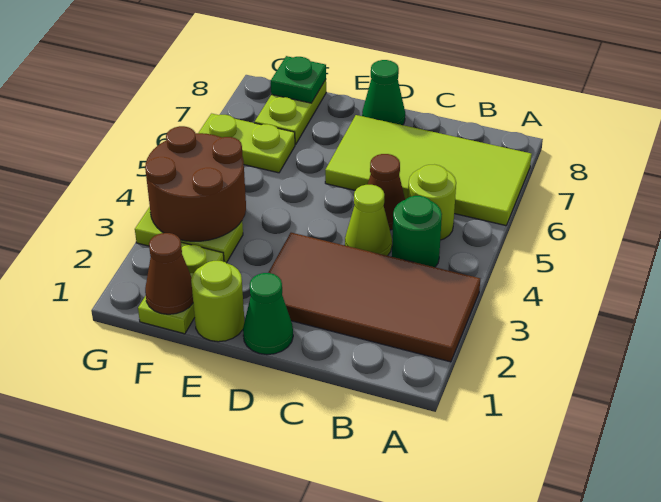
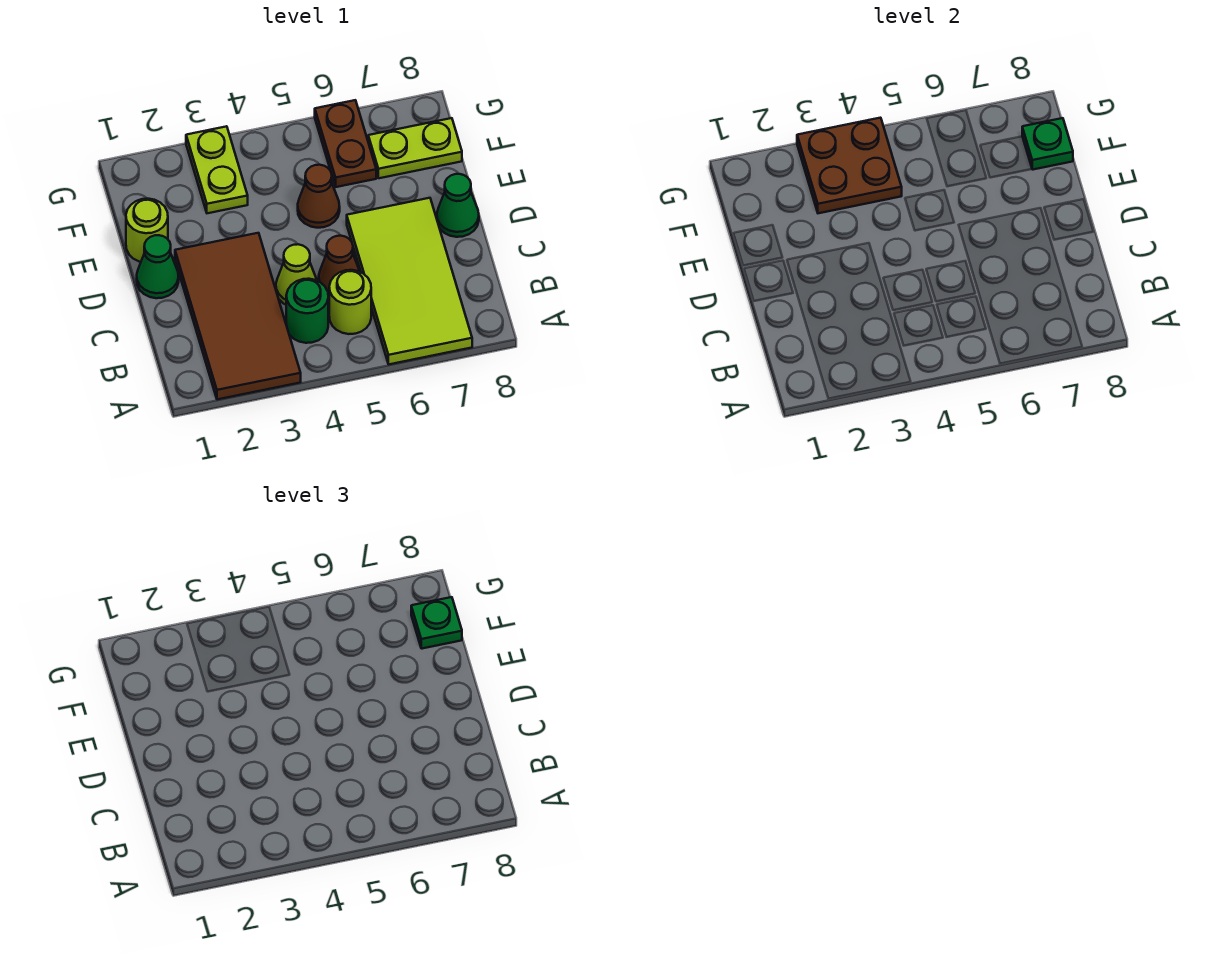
lime 1x2 plate [138,242,224,334] -> none
brown 1x1 cone [145,233,193,314] -> brown 1x1 cone moved to [298,165,340,228]
brown 2x2 round brick [145,126,246,241] -> brown 2x2 plate [797,118,902,213]
lime 1x2 plate [199,114,295,173] -> brown 1x2 plate [315,100,376,187]
none -> green 1x1 plate [411,597,462,649]

